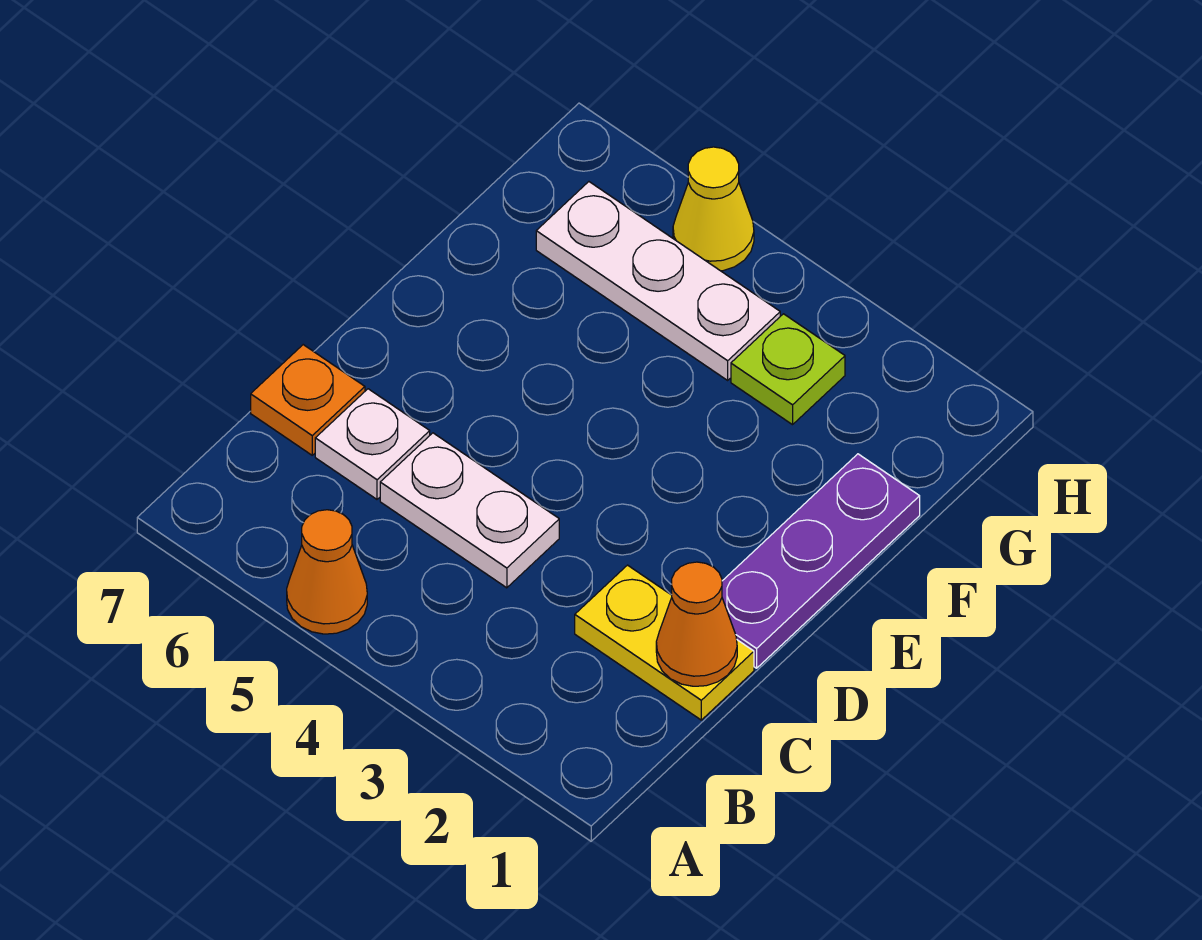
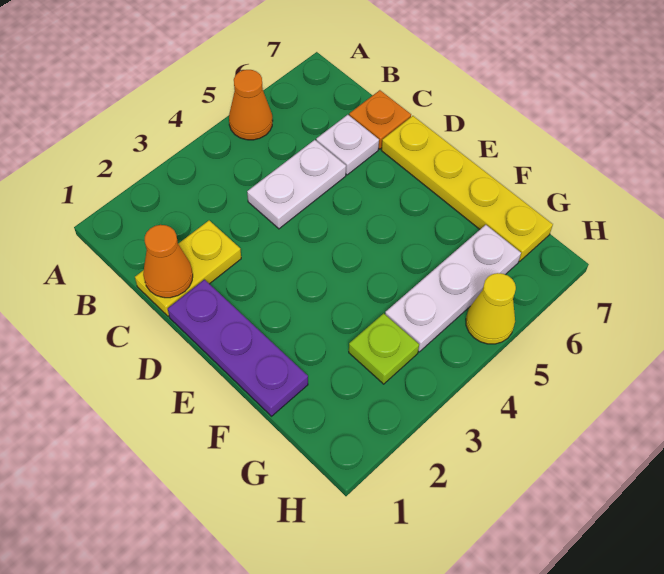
none -> yellow 1x4 plate [381,116,553,261]

